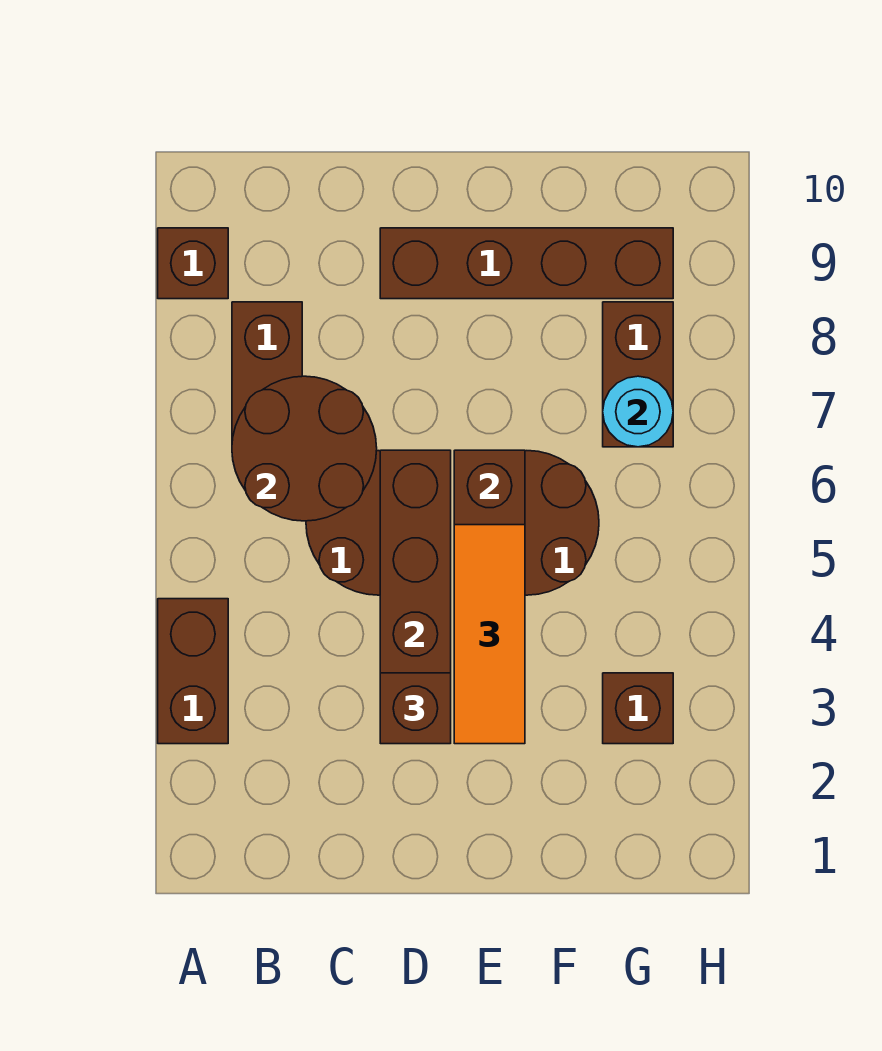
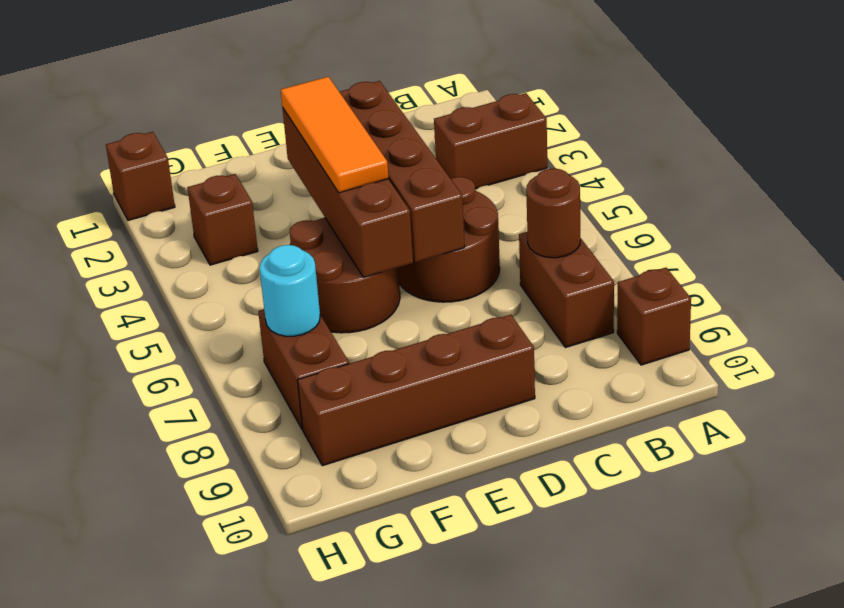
brown 1x2 brick [158,599,228,744] -> brown 1x2 brick turned to [434,93,547,189]
brown 2x2 round brick [232,376,377,521] -> brown 1x1 round brick [526,169,580,258]
brown 1x1 brick [380,673,451,744] -> brown 1x1 brick moved to [106,132,175,221]

